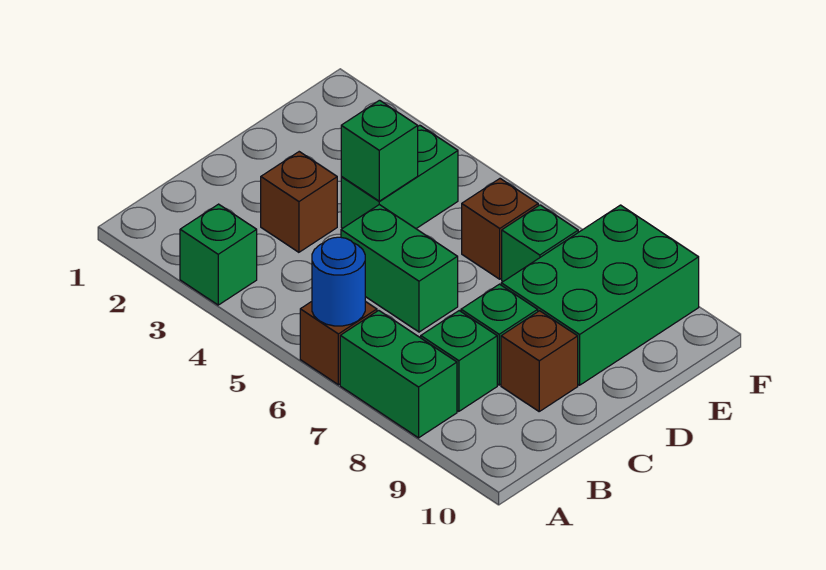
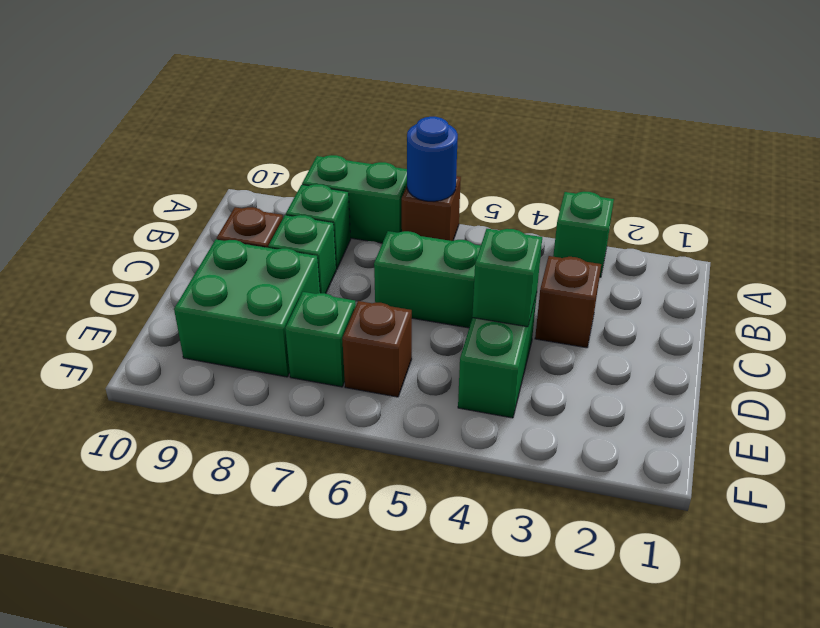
green 2x3 brick [501,205,699,385] -> green 2x2 brick [174,239,320,377]

